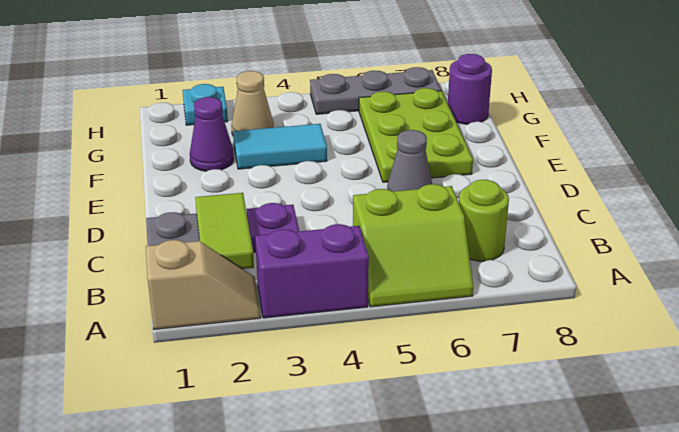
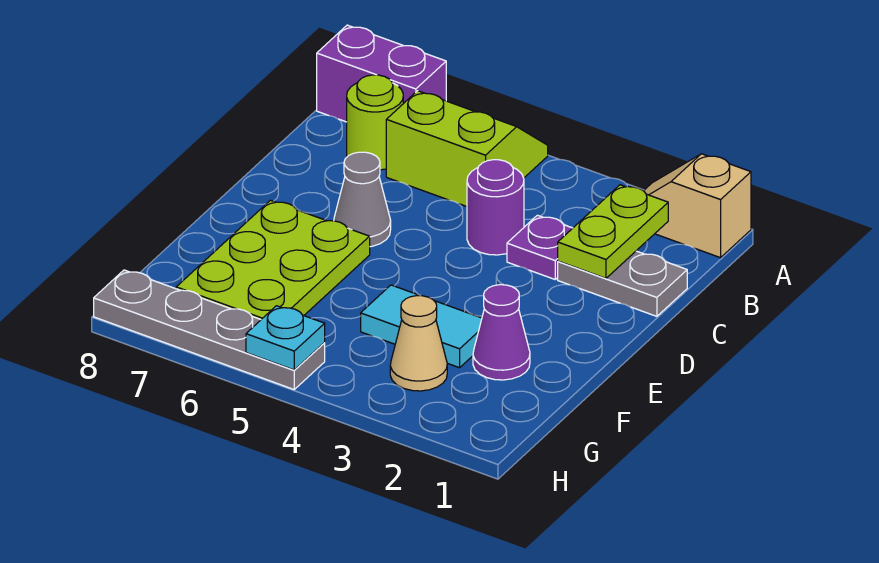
purple 1x2 brick [255,224,369,318] -> purple 1x2 brick moved to [317,25,446,122]
lime 1x2 tile [195,193,254,269] -> lime 1x2 plate [558,185,668,278]
purple 1x1 round brick [448,54,492,124] -> purple 1x1 round brick moved to [467,160,524,255]
cyan 1x1 plate [183,84,228,125] -> cyan 1x1 plate moved to [246,306,325,370]
grey 1x3 plate [310,67,441,114] -> grey 1x4 plate [94,270,325,389]

